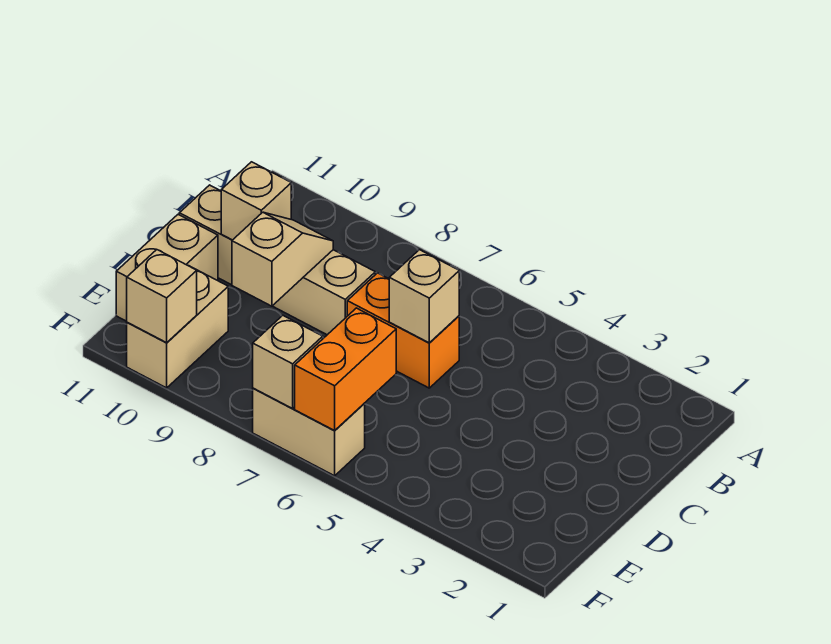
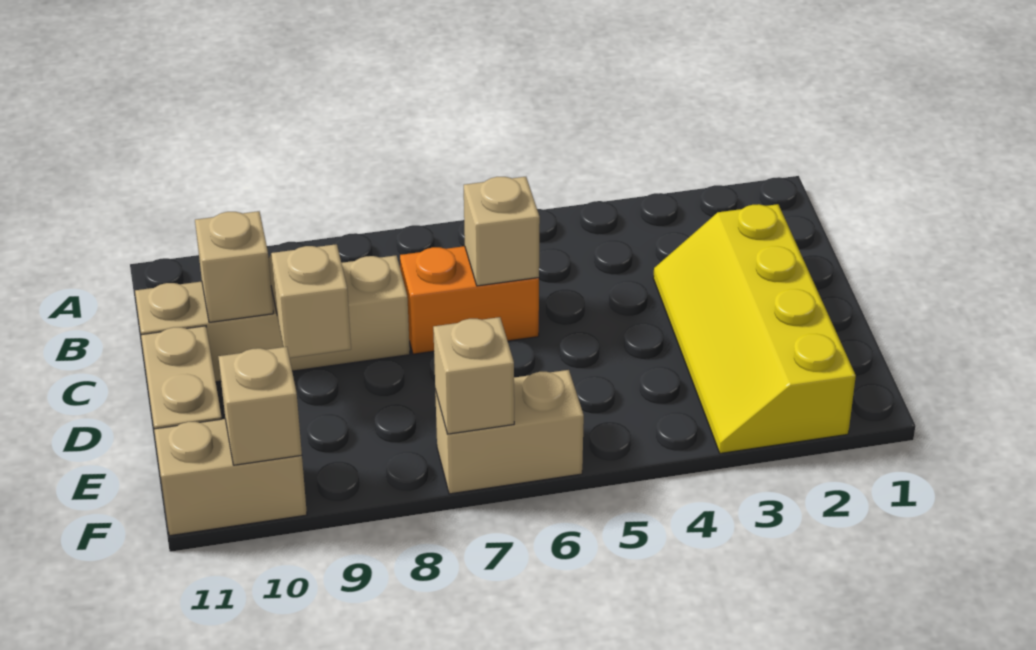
none -> yellow 2x4 slope [653,204,856,453]
orange 1x2 brick [295,308,396,430] -> none
tan 1x2 brick [127,268,228,388] -> tan 1x2 brick turned to [154,419,307,536]

